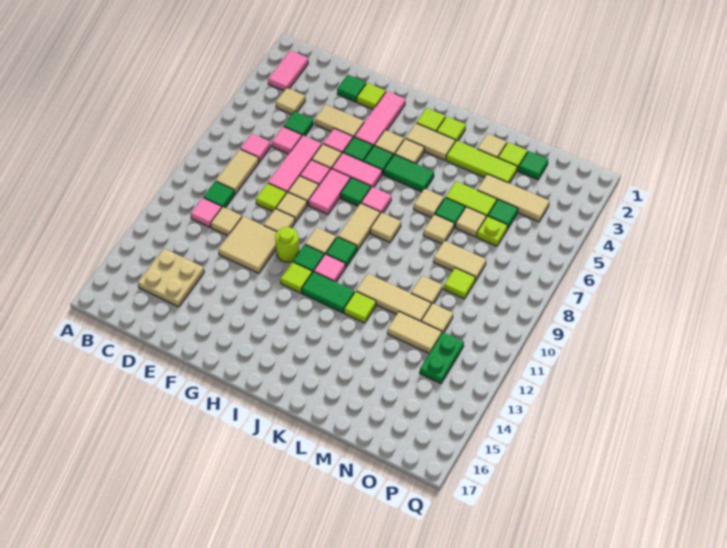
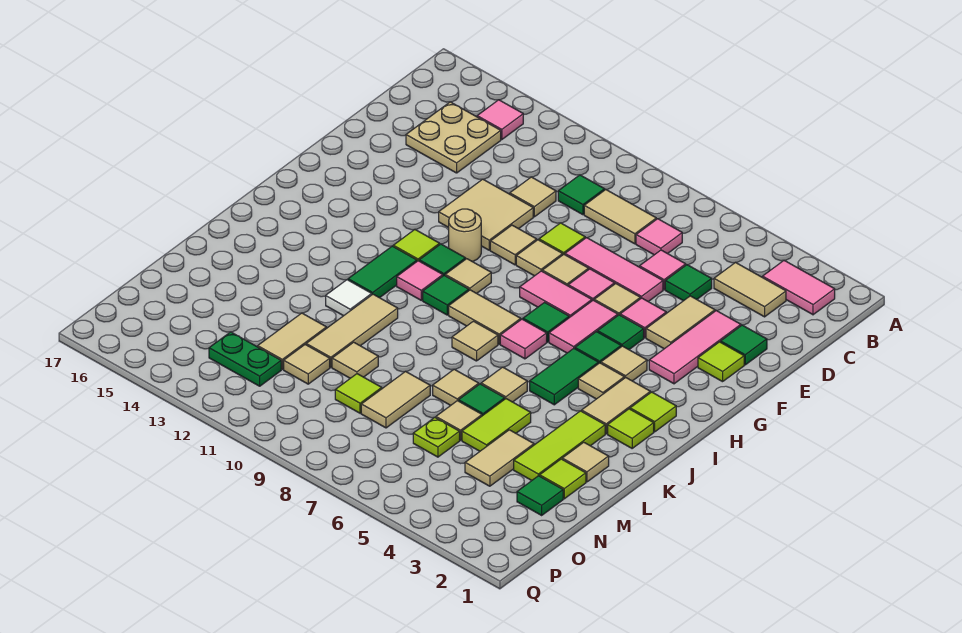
tan 1x1 tile [276,88,305,114] -> tan 1x2 tile [714,263,786,317]
pink 1x1 tile [191,198,222,227] -> pink 1x1 tile moved to [477,100,523,140]
pink 1x3 tile [354,91,405,146] -> pink 1x3 tile turned to [649,311,741,384]
lime 1x1 round brick [275,227,299,262] -> tan 1x1 round brick [449,209,481,262]
lime 1x1 tile [344,292,376,323] -> white 1x1 tile [326,280,372,316]
tan 1x3 tile [477,174,549,222] -> tan 1x2 tile [465,430,534,486]
green 1x1 tile [488,200,518,229] -> none

